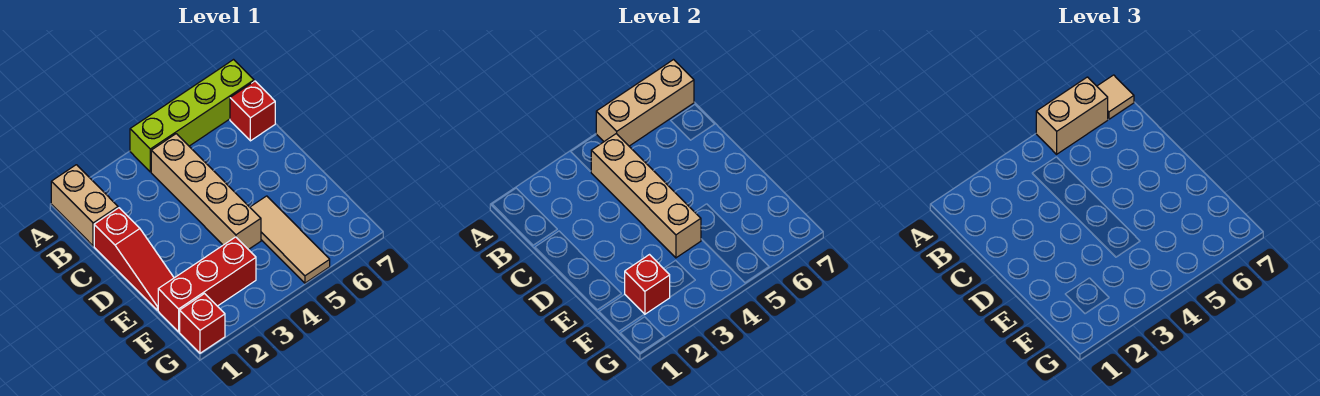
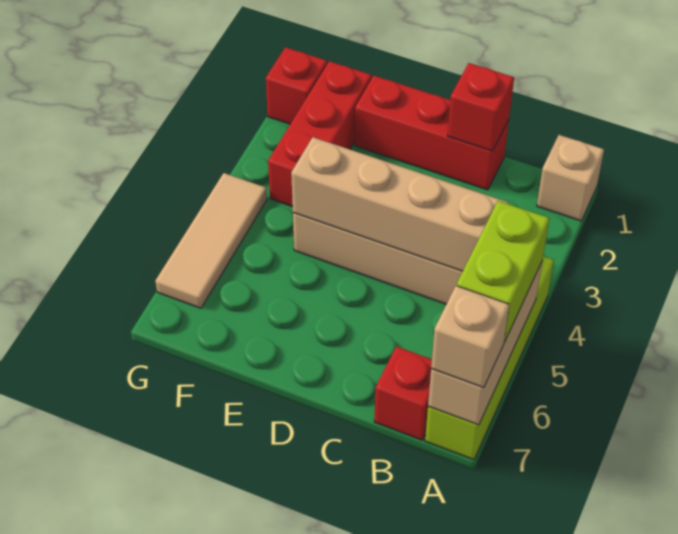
tan 1x2 brick [51,165,118,246] -> tan 1x1 brick [537,135,604,221]
tan 1x2 brick [1036,77,1108,154] -> lime 1x2 brick [457,201,549,343]
tan 1x1 tile [1097,75,1134,119] -> tan 1x1 brick [431,286,509,388]
red 1x3 slope [94,208,174,310] -> red 1x3 brick [355,76,509,190]
tan 1x3 tile [250,196,330,283] -> tan 1x3 tile turned to [155,173,267,308]
red 1x1 brick [625,255,670,314] -> red 1x1 brick moved to [448,63,514,151]

